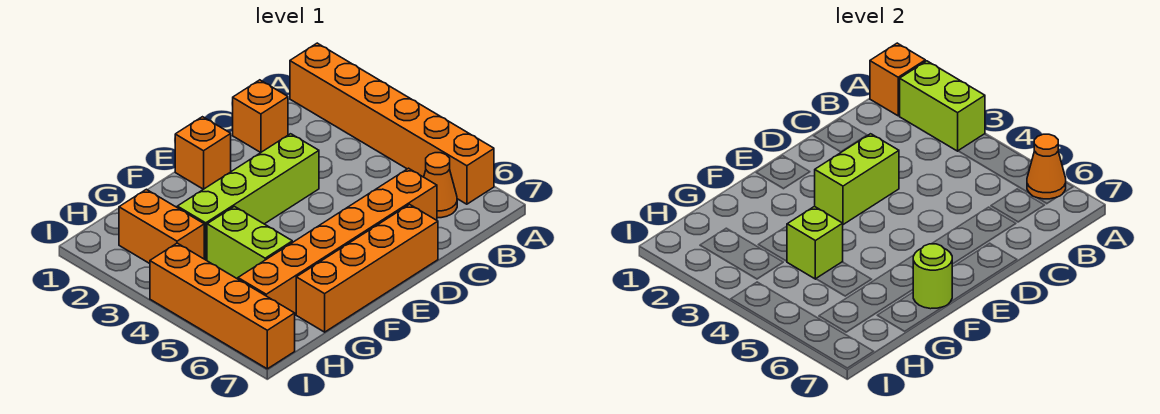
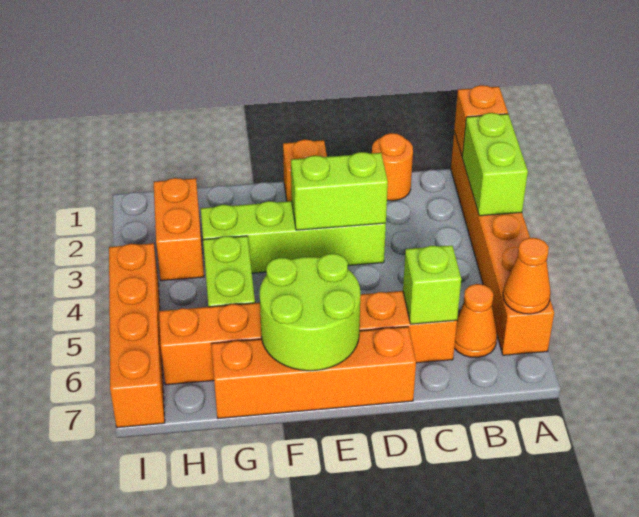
orange 1x1 brick [233,80,288,153] -> orange 1x1 round brick [372,133,413,201]
lime 1x1 round brick [913,244,952,309] -> lime 2x2 round brick [260,254,360,371]
lime 1x1 brick [787,206,843,279] -> lime 1x1 brick moved to [403,245,461,324]

